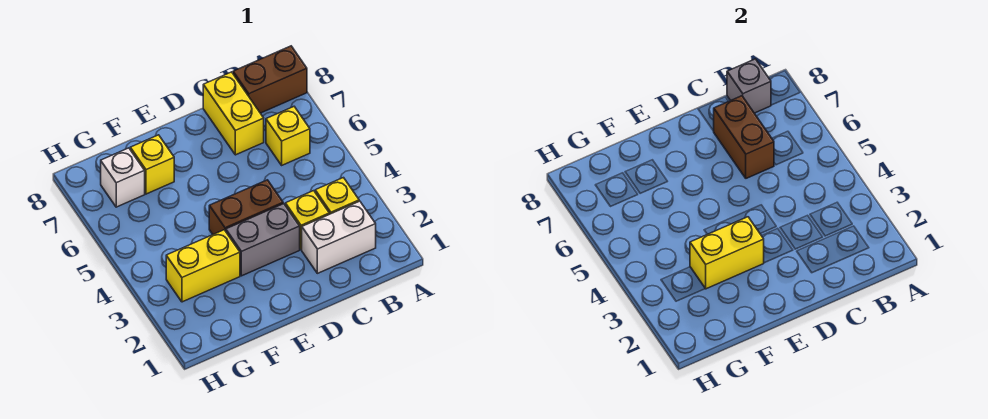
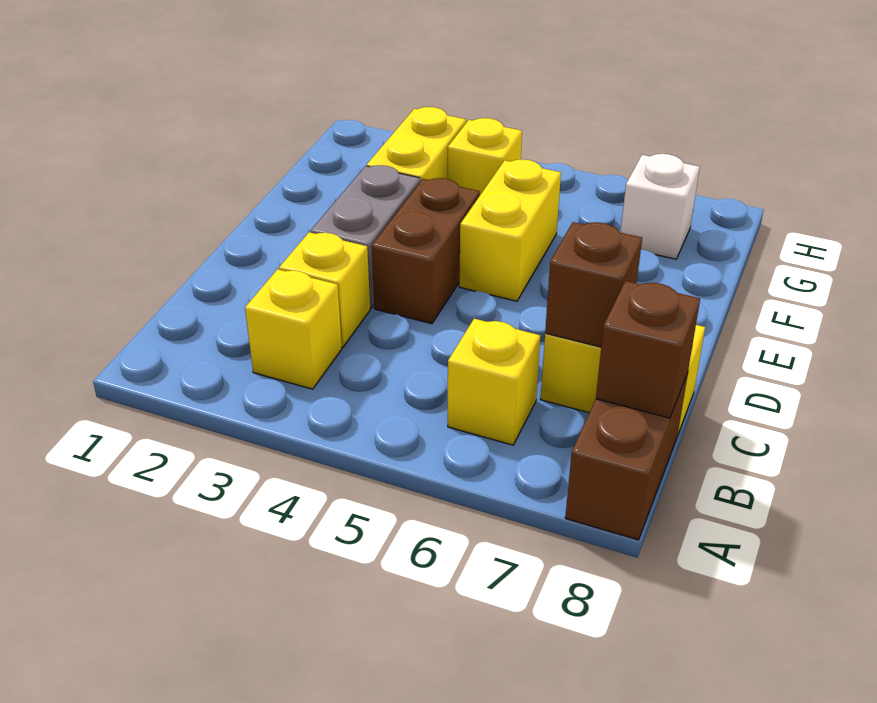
white 1x2 brick [302,201,376,273] -> none
grey 1x1 brick [727,59,771,113] -> brown 1x1 brick [596,281,700,418]
brown 1x2 brick [714,96,774,178] -> brown 1x1 brick [545,222,642,347]
yellow 1x2 brick [690,217,764,289] -> yellow 1x2 brick moved to [459,159,561,301]
yellow 1x1 brick [130,135,174,194] -> yellow 1x1 brick moved to [448,118,522,195]

